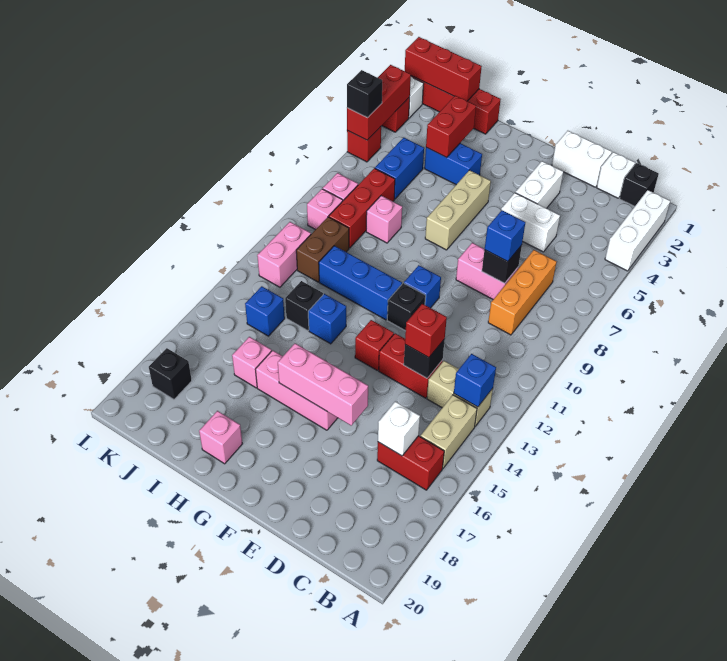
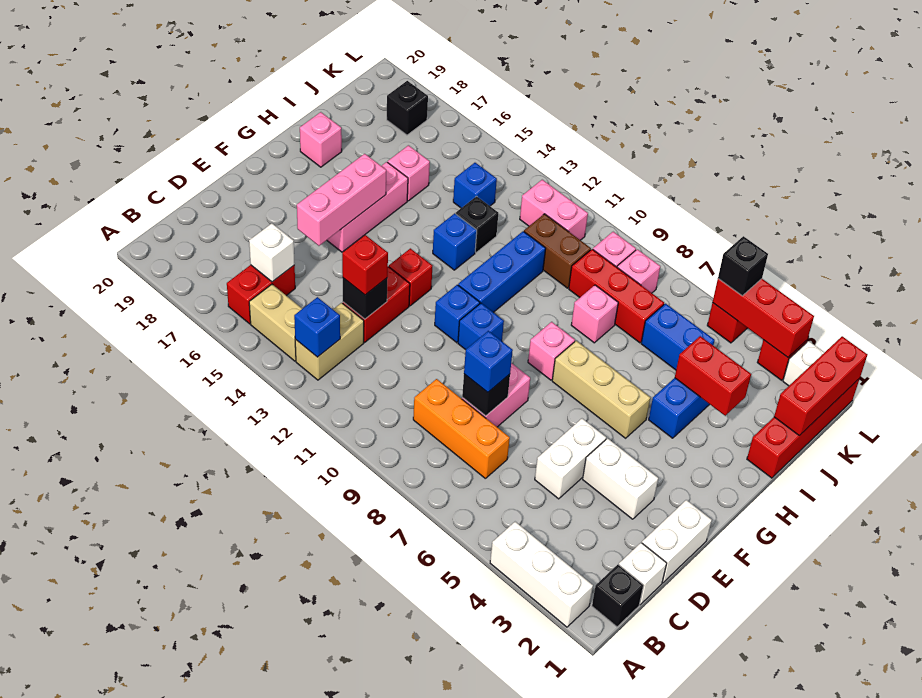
black 1x1 brick [387,283,426,331] -> blue 1x1 brick [435,285,480,343]
none -> pink 1x1 brick [528,322,575,380]

